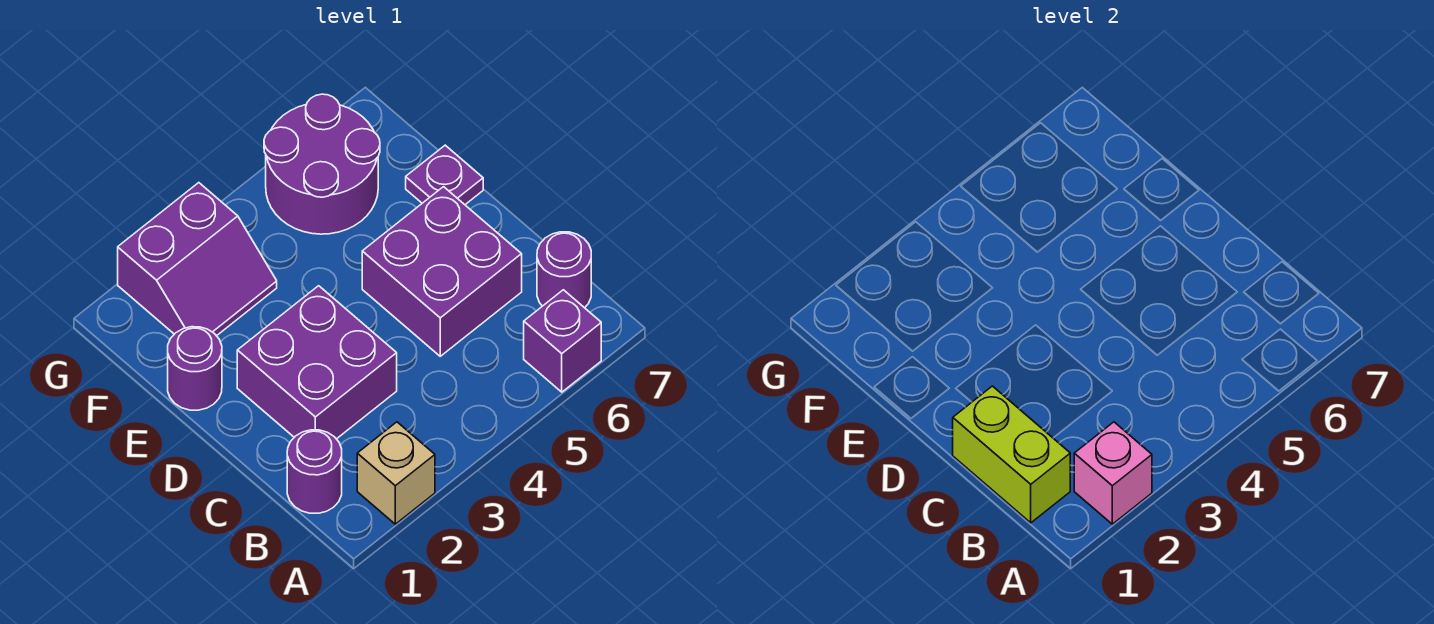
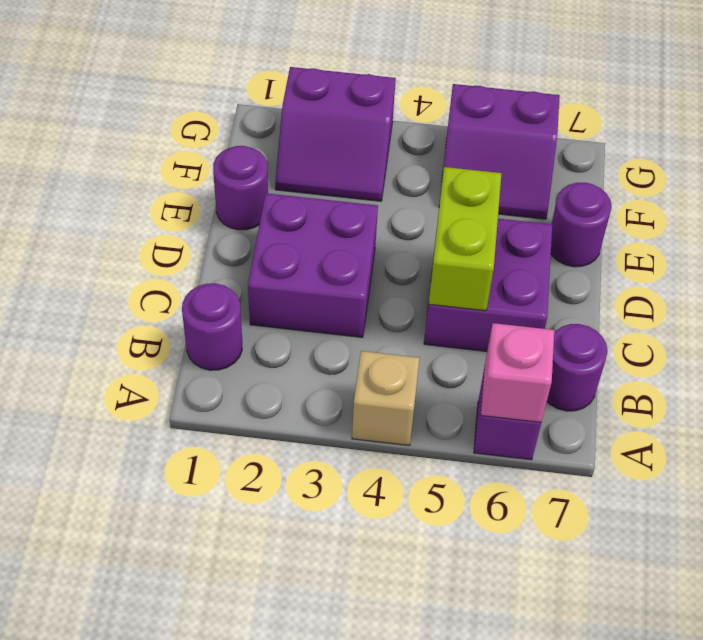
tan 1x1 brick [357,422,435,524] -> tan 1x1 brick moved to [352,351,420,446]
pink 1x1 brick [1074,422,1152,524] -> pink 1x1 brick moved to [481,323,554,422]
lime 1x2 brick [953,386,1070,523] -> lime 1x2 brick moved to [429,167,502,311]
purple 1x1 plate [406,145,483,205] -> purple 1x1 round brick [551,183,612,267]
purple 2x2 round brick [264,94,380,234] -> purple 2x2 slope [439,84,560,219]

